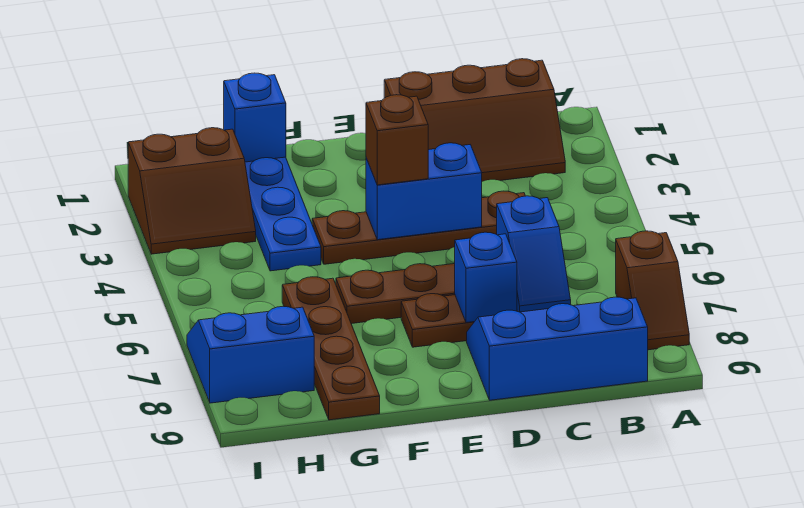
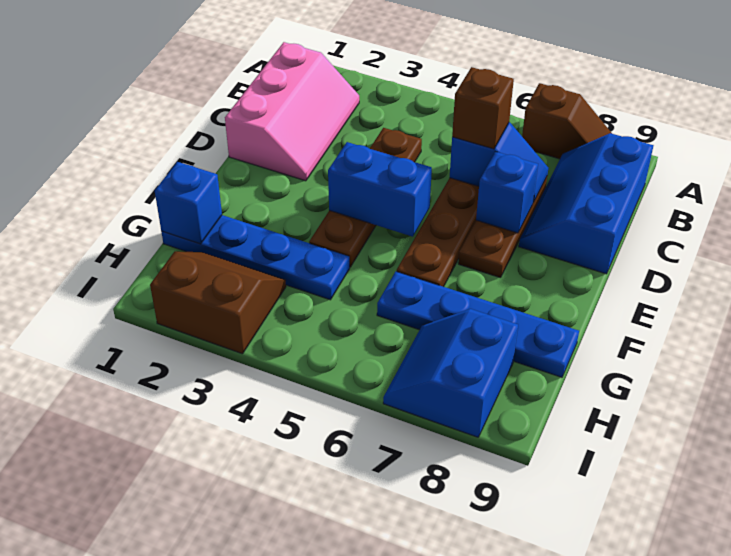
brown 2x3 slope [384,59,565,182] -> pink 2x3 slope [225,42,359,181]
blue 1x2 brick [366,143,482,240] -> blue 1x2 brick turned to [328,142,432,237]
brown 1x1 brick [366,95,428,185] -> brown 1x1 brick moved to [452,67,514,149]
brown 1x4 plate [282,277,380,420] -> blue 1x4 plate [377,271,579,377]
brown 2x2 slope [128,128,256,254] -> brown 2x2 slope turned to [150,251,286,354]

